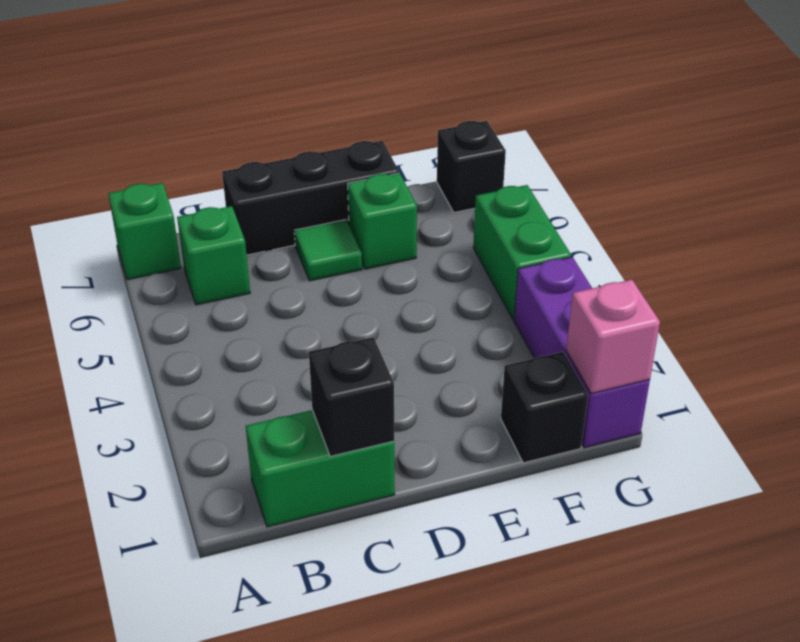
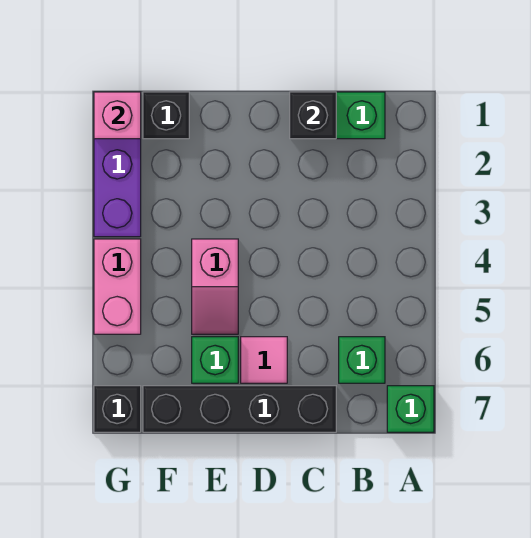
black 1x3 brick [222,141,399,255] -> black 1x4 brick [143,386,336,432]
green 1x1 tile [294,220,362,281] -> pink 1x1 tile [241,337,287,383]
none -> pink 1x2 slope [192,239,238,334]
green 1x2 brick [473,185,571,320] -> pink 1x2 brick [94,239,141,334]

